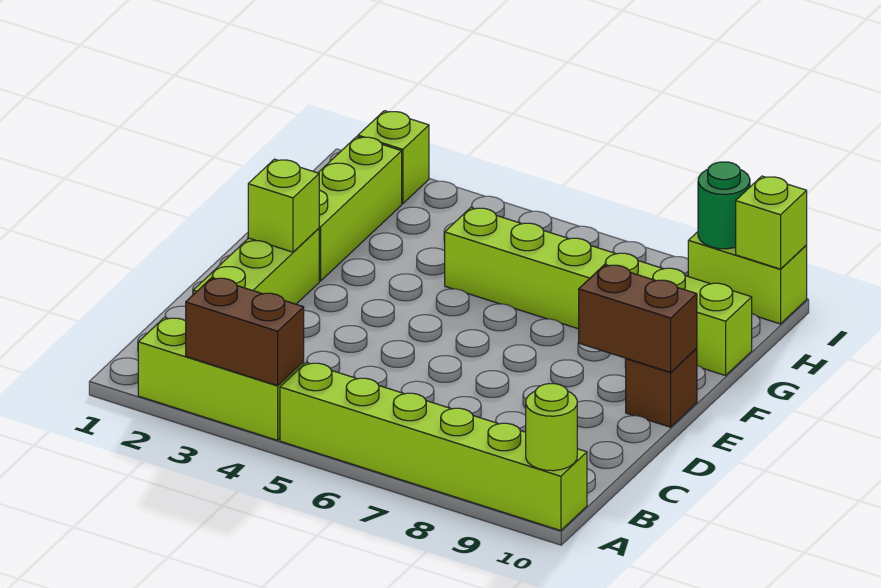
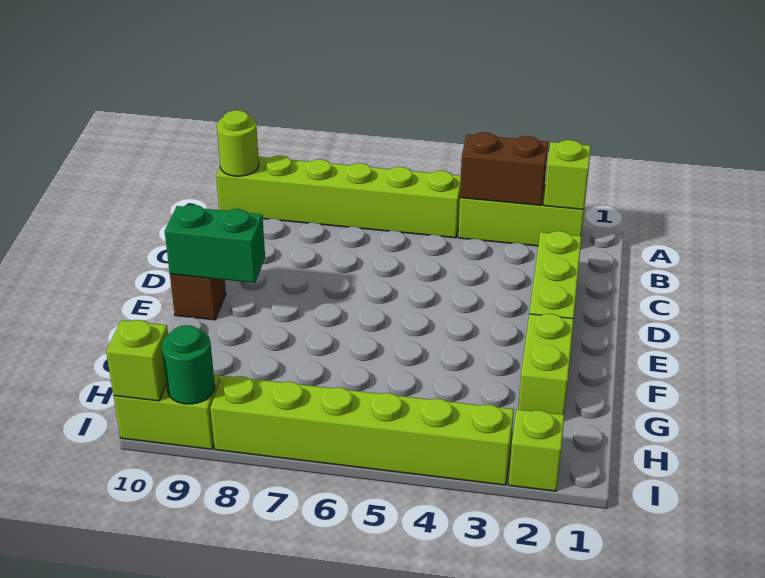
lime 1x1 brick [248,159,319,252] -> lime 1x1 brick moved to [544,140,591,210]
brown 1x2 brick [579,265,697,372] -> green 1x2 brick [165,205,265,283]
lime 1x3 brick [318,137,402,281] -> lime 1x2 brick [518,314,574,415]
lime 1x6 brick [445,207,752,376] -> lime 1x6 brick moved to [210,376,514,485]

